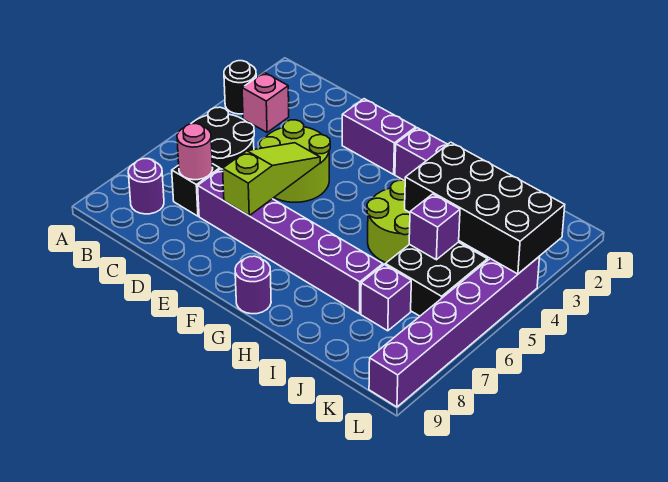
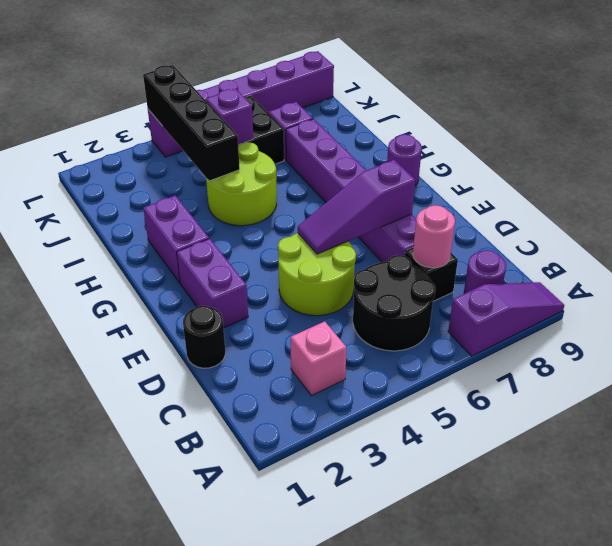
black 1x1 round brick [224,61,256,114] -> black 1x1 round brick moved to [183,306,225,368]
none -> purple 1x3 slope [448,282,564,356]
lime 1x3 slope [223,143,320,216] -> purple 1x3 slope [298,160,415,254]
black 2x4 brick [405,142,565,274] -> black 1x4 brick [143,65,240,181]

